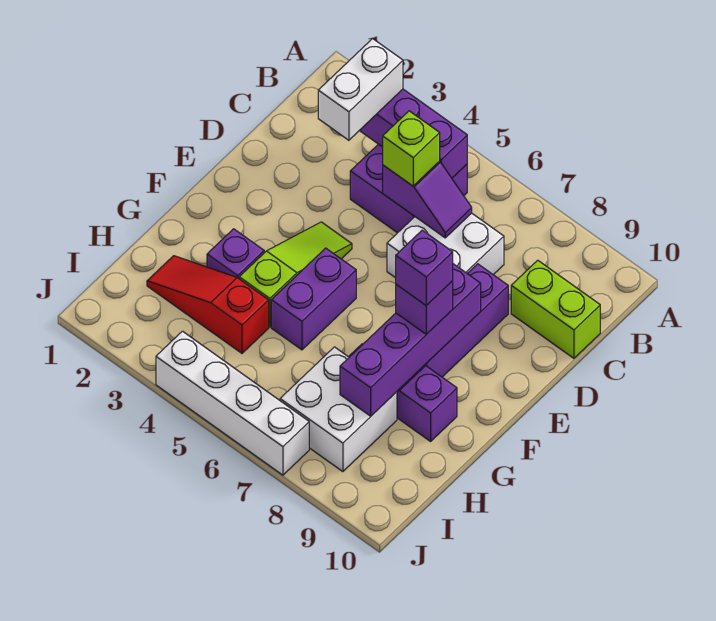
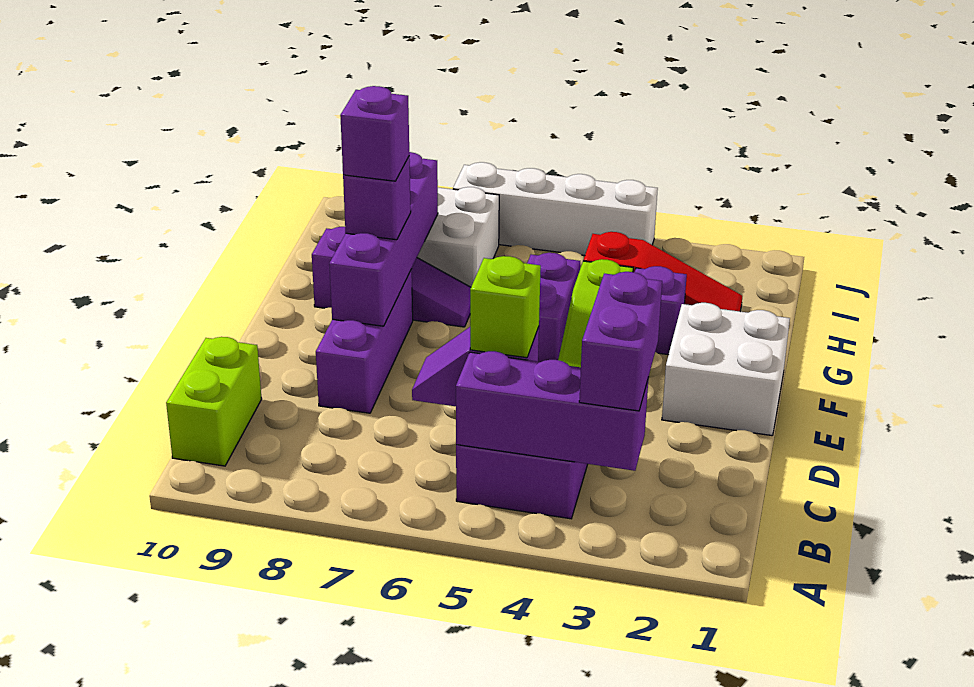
white 1x2 brick [318,39,403,140] -> purple 1x2 brick [579,272,662,411]
white 2x2 brick [387,213,504,278] -> white 2x2 brick moved to [662,303,790,435]
lime 1x2 brick [511,260,600,358] -> lime 1x2 brick turned to [166,337,262,466]

